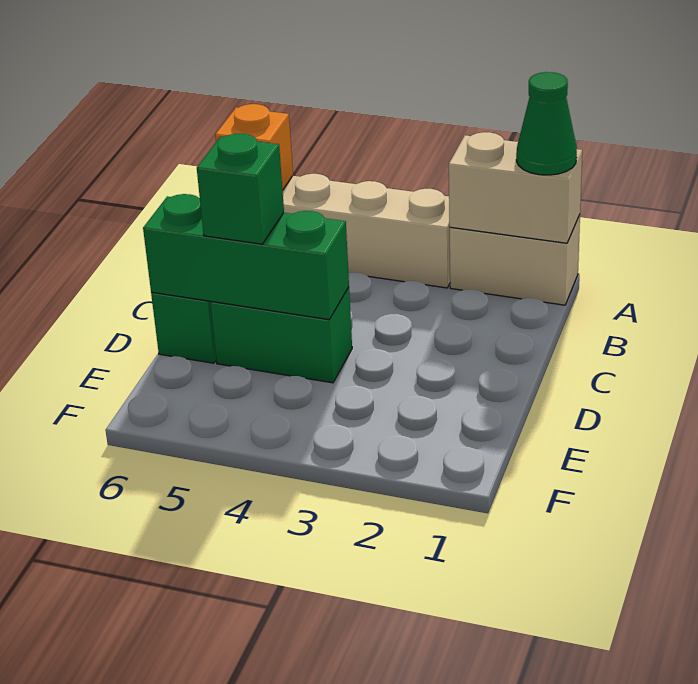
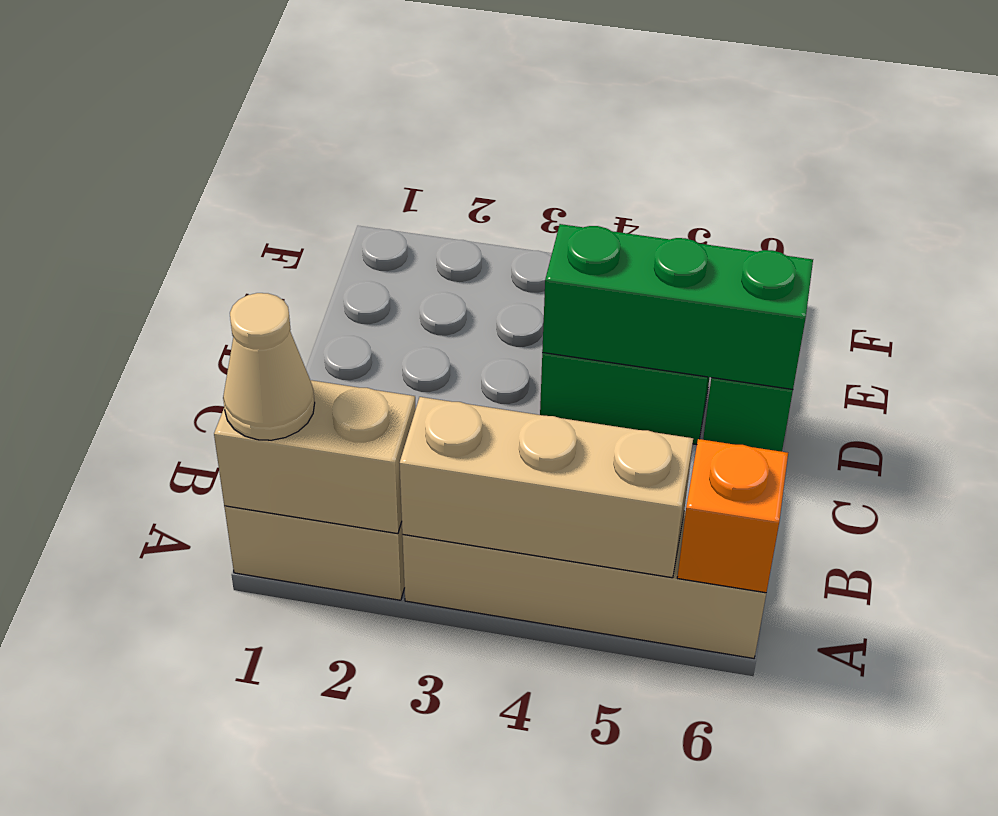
green 1x1 cone [516,72,577,175] -> tan 1x1 cone [223,293,315,440]
none -> tan 1x3 brick [400,397,693,578]
green 1x1 brick [197,134,284,244] -> none

